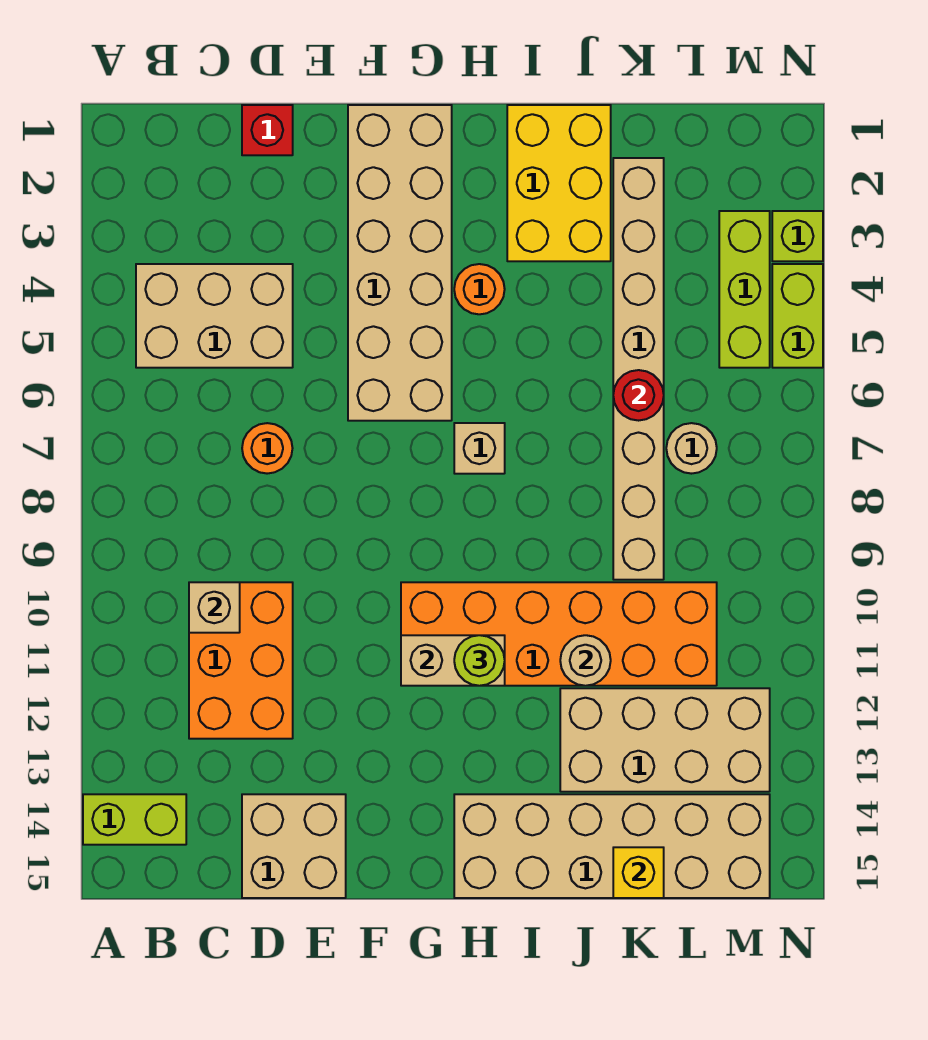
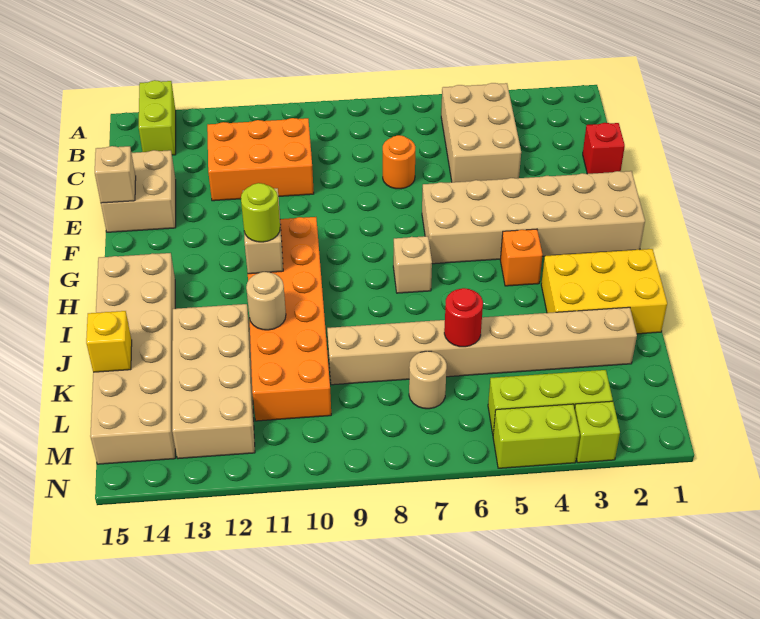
tan 1x1 brick [189,582,240,633] -> tan 1x1 brick moved to [95,146,136,203]
orange 1x1 round brick [454,264,505,314] -> orange 1x1 brick [500,229,543,286]

